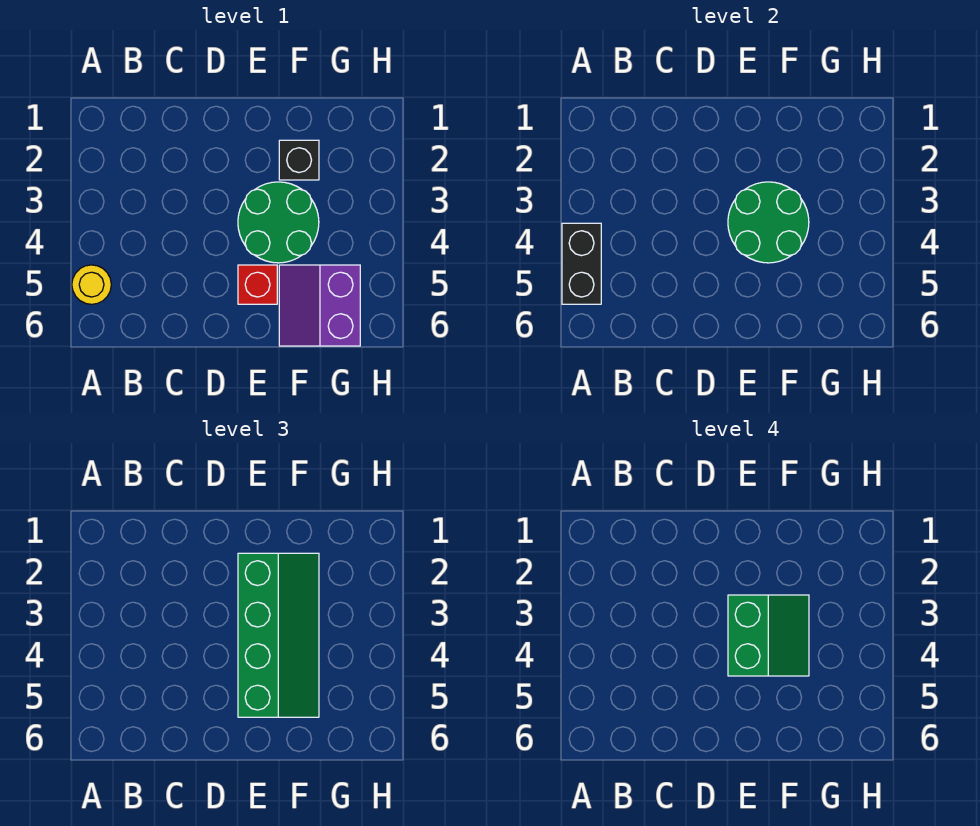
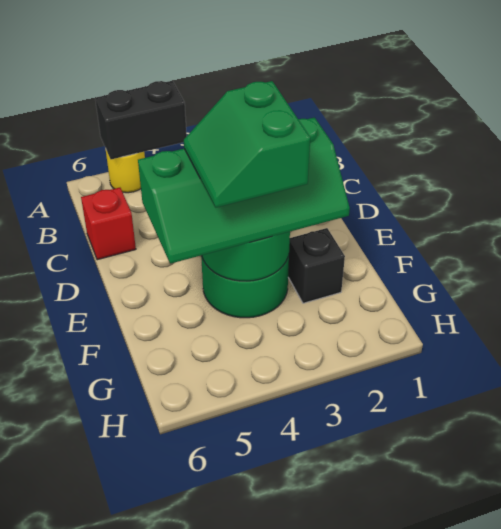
green 2x2 slope [728,595,809,676] -> green 2x2 slope turned to [184,81,310,208]
red 1x1 brick [238,265,277,304] -> red 1x1 brick moved to [81,188,136,260]
purple 2x2 slope [279,265,360,346] -> none

